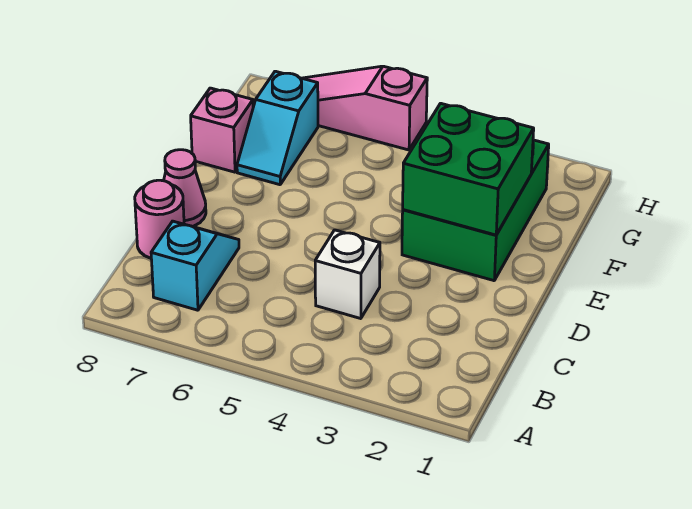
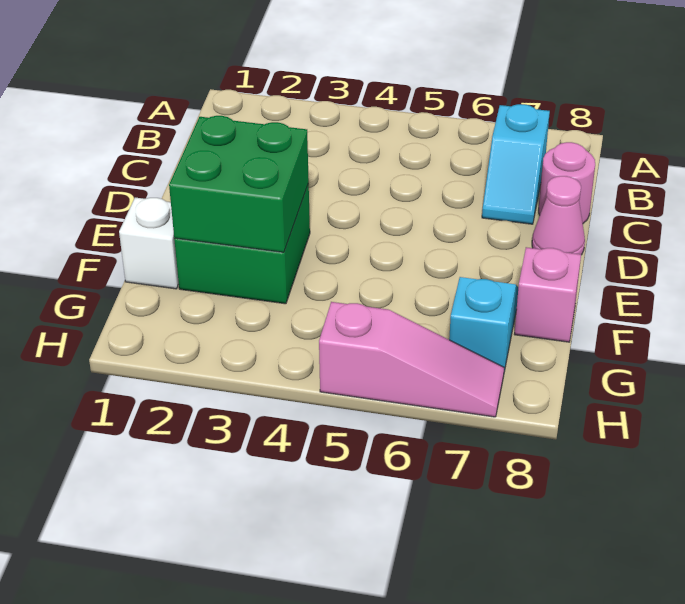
white 1x1 brick [315,230,380,319] -> white 1x1 brick moved to [119,198,179,289]
green 2x3 brick [402,140,549,281] -> green 2x2 brick [174,184,310,304]

